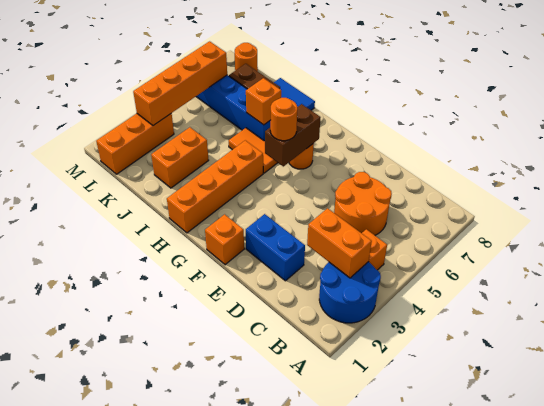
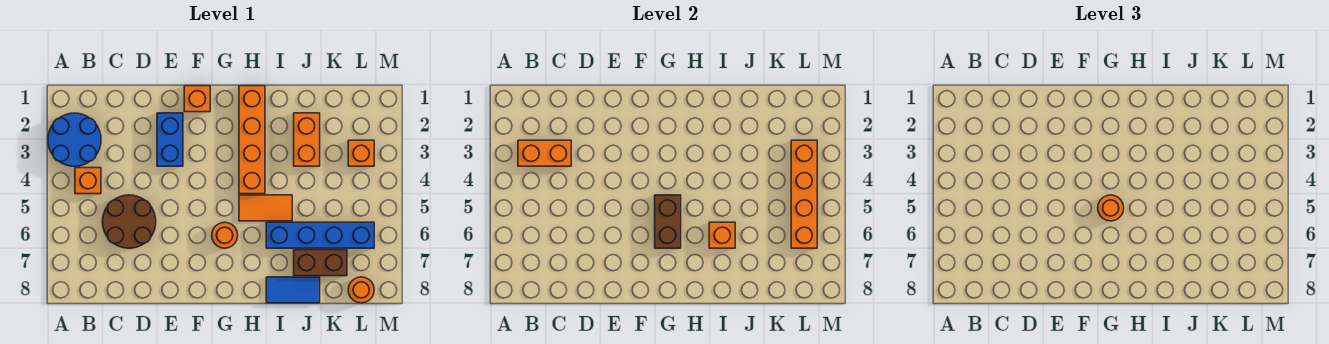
orange 2x2 round brick [334,172,392,235] -> brown 2x2 round brick [102,195,156,248]
blue 1x2 brick [246,214,305,281] -> blue 1x2 brick turned to [157,113,183,166]
orange 1x3 brick [96,113,174,174] -> orange 1x1 brick [348,140,374,166]

